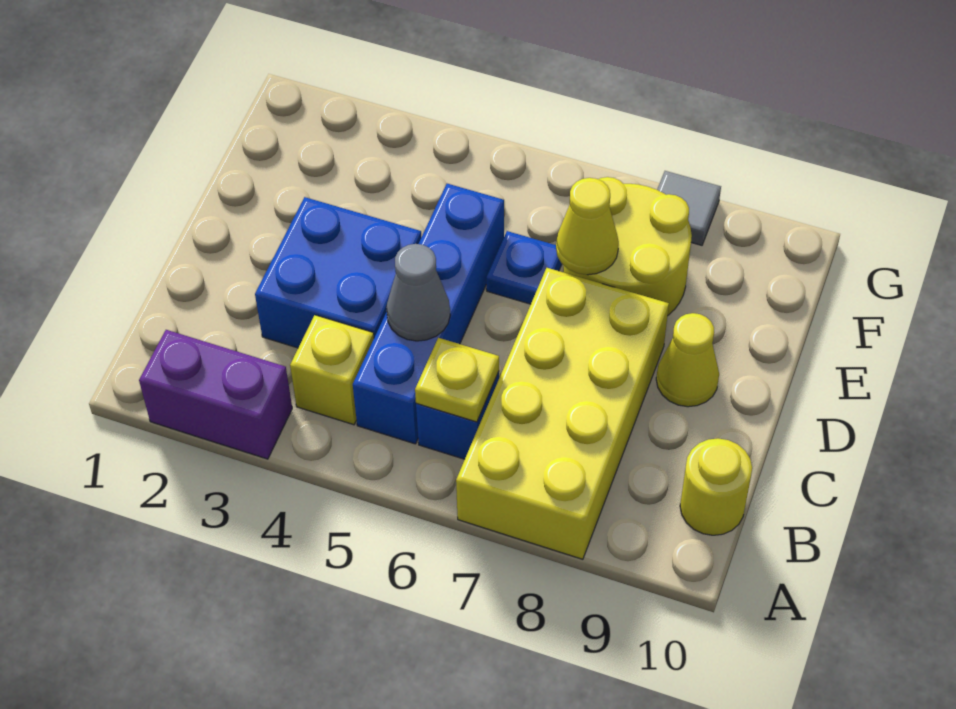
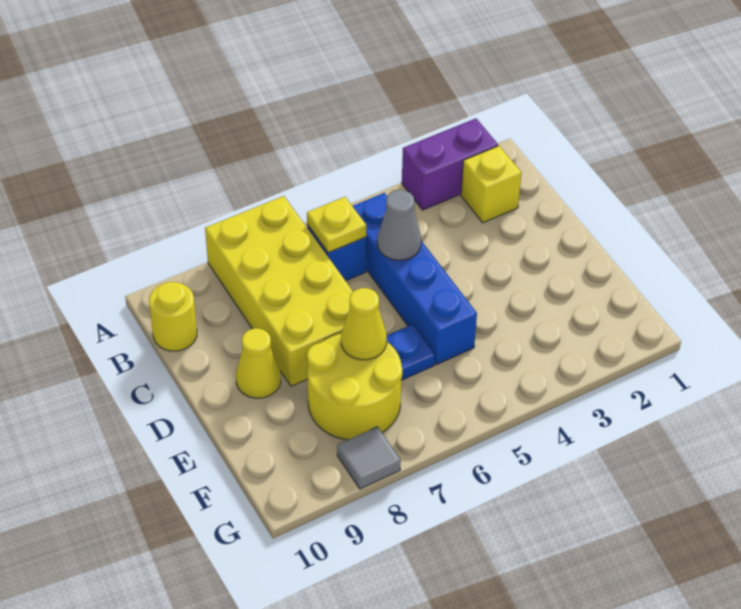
yellow 1x1 brick [290,315,374,425] -> yellow 1x1 brick moved to [461,146,521,223]
blue 2x2 brick [255,197,421,348] -> none

